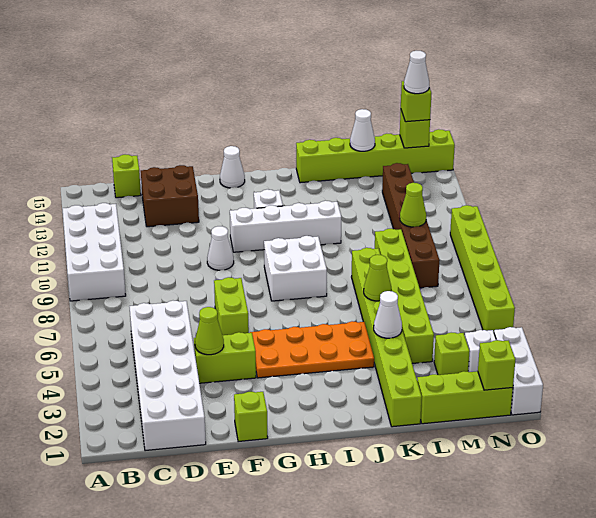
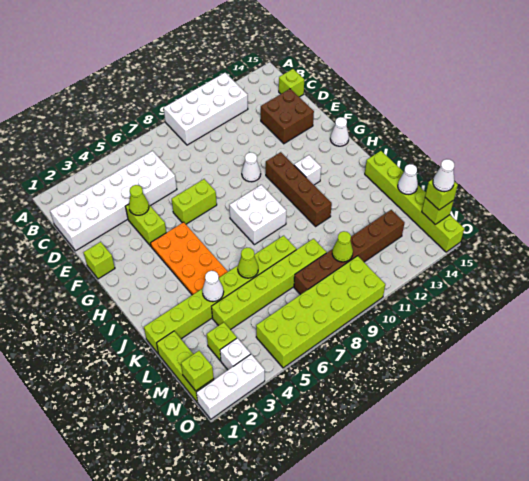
white 1x4 brick [230,201,341,252] -> brown 1x4 brick [266,152,332,226]
lime 1x6 brick [450,205,515,332] -> lime 2x6 brick [256,256,385,368]

